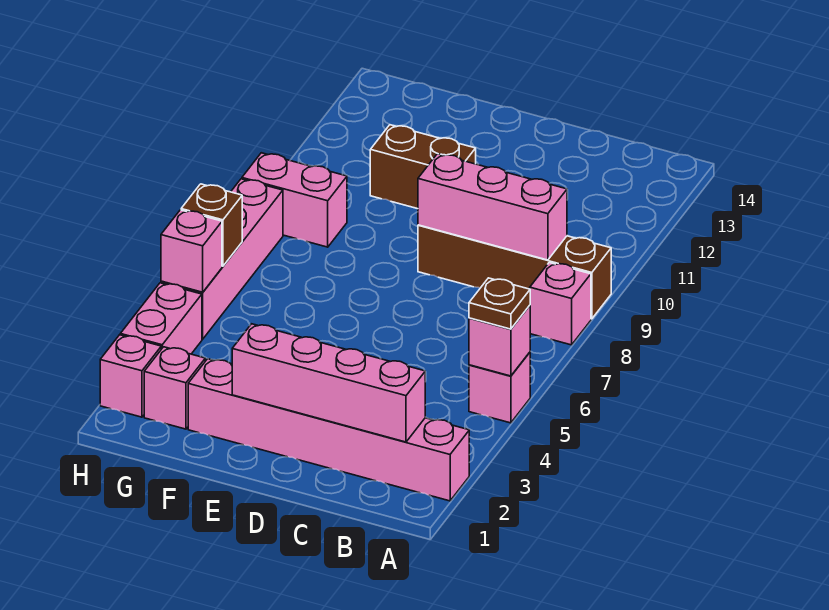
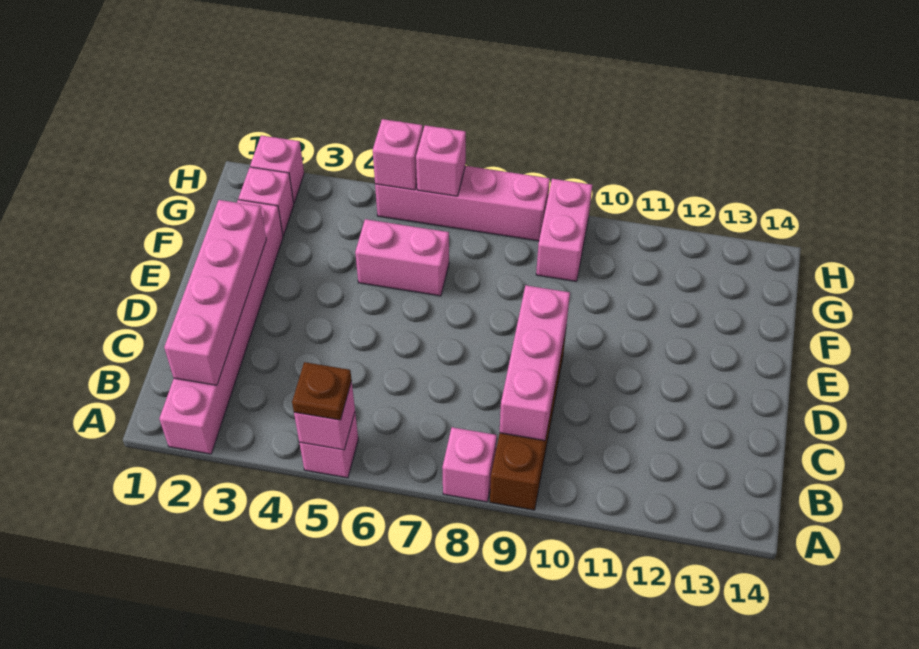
brown 1x2 brick [370,125,476,209] -> none
pink 1x2 brick [120,283,202,354] -> pink 1x2 brick moved to [355,219,449,296]
brown 1x1 brick [181,184,242,266] -> pink 1x1 brick [416,125,466,196]

